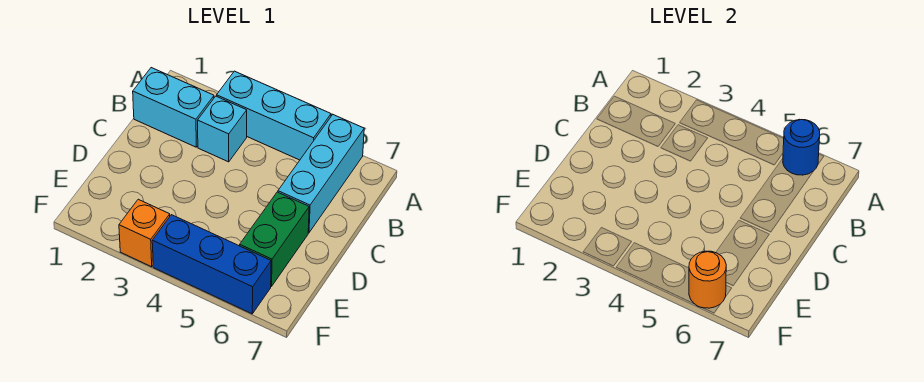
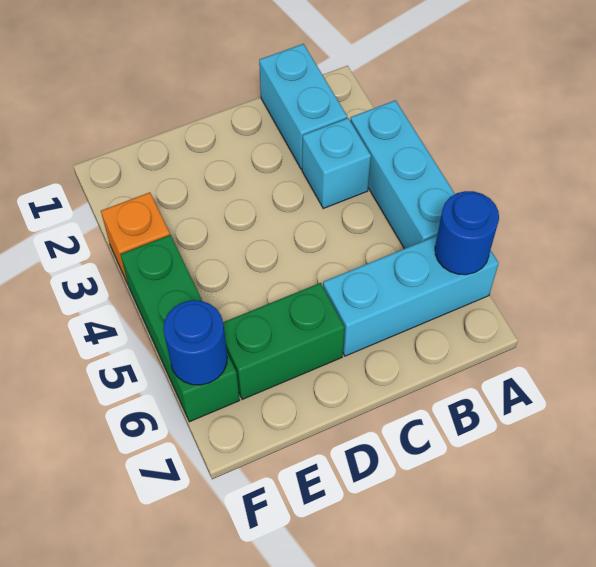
blue 1x3 brick [152,215,271,314] -> green 1x3 brick [120,235,240,422]
orange 1x1 round brick [689,251,726,308] -> blue 1x1 round brick [163,300,227,385]

